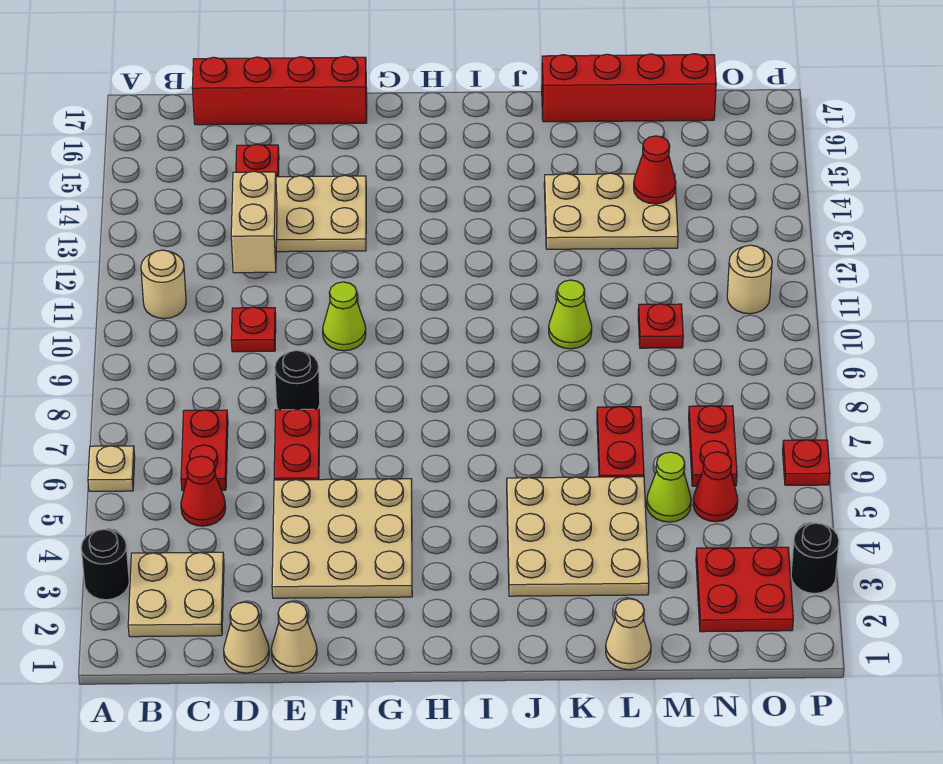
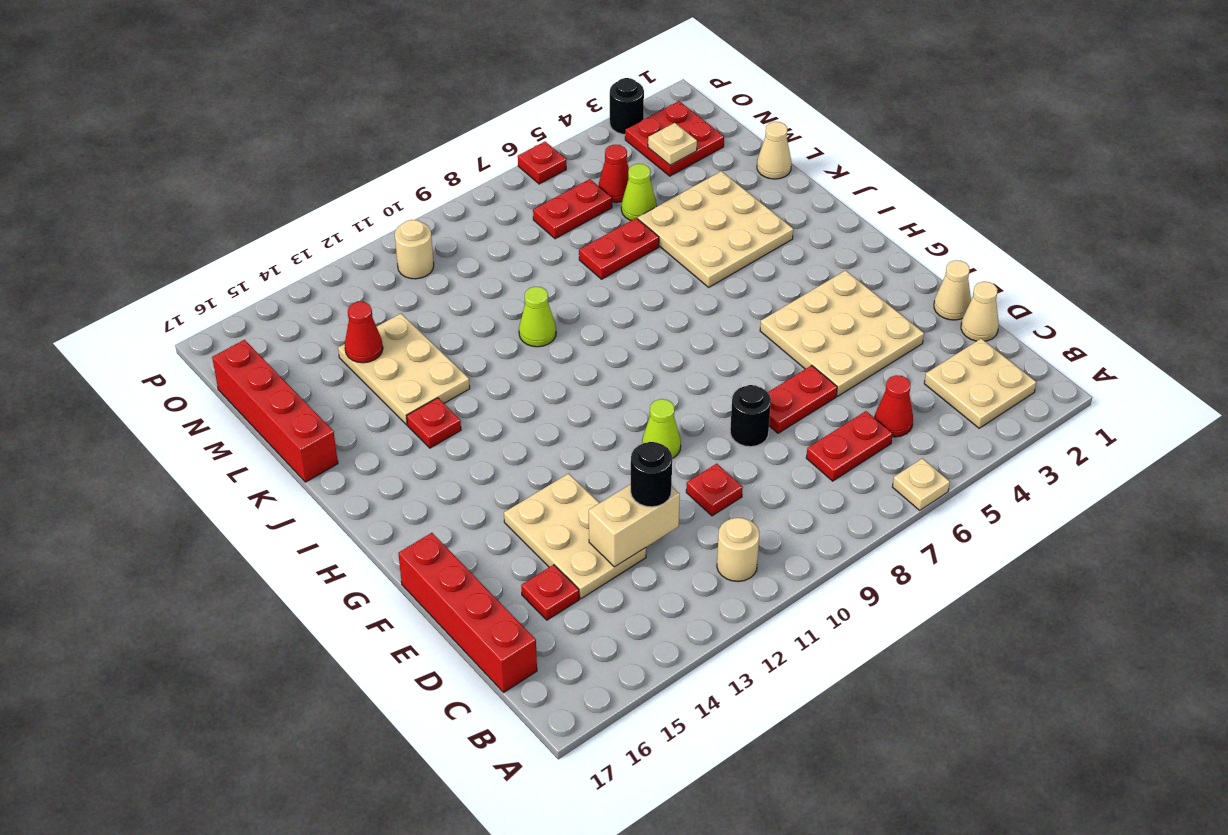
black 1x1 round brick [81,529,129,600] -> black 1x1 round brick moved to [631,442,672,507]
red 1x1 plate [638,304,683,348] -> red 1x1 plate moved to [407,398,461,448]
none -> tan 1x1 plate [648,123,697,165]

